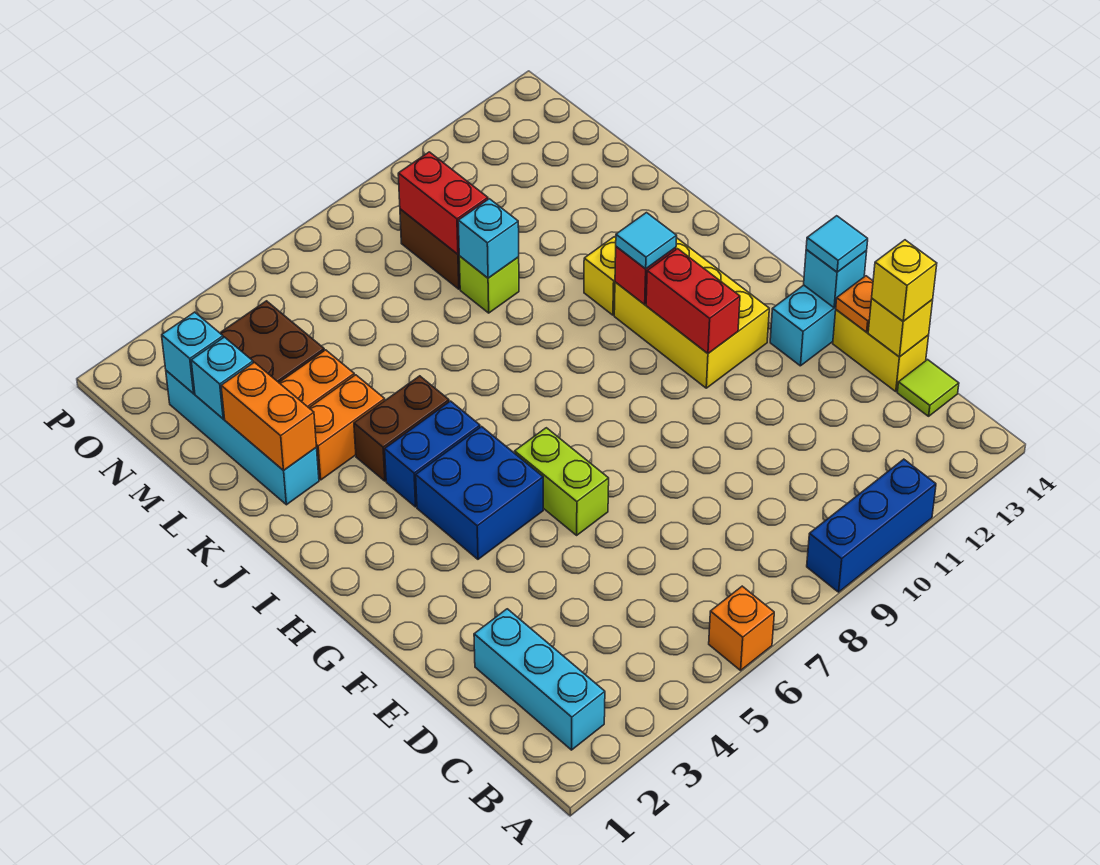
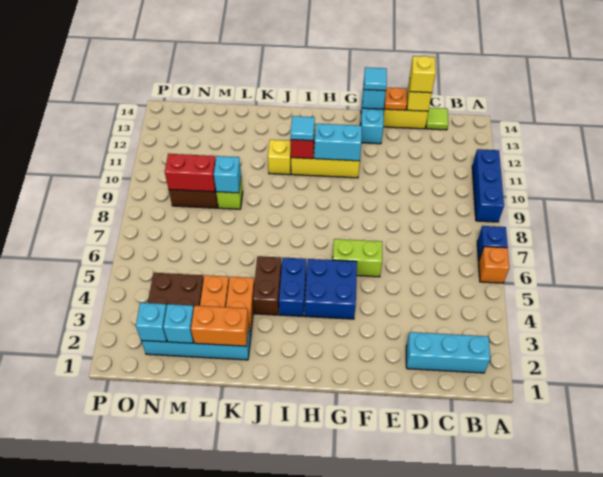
none -> blue 1x1 brick [477,226,508,261]
red 1x2 brick [646,249,740,353] -> cyan 1x2 brick [314,124,362,161]

